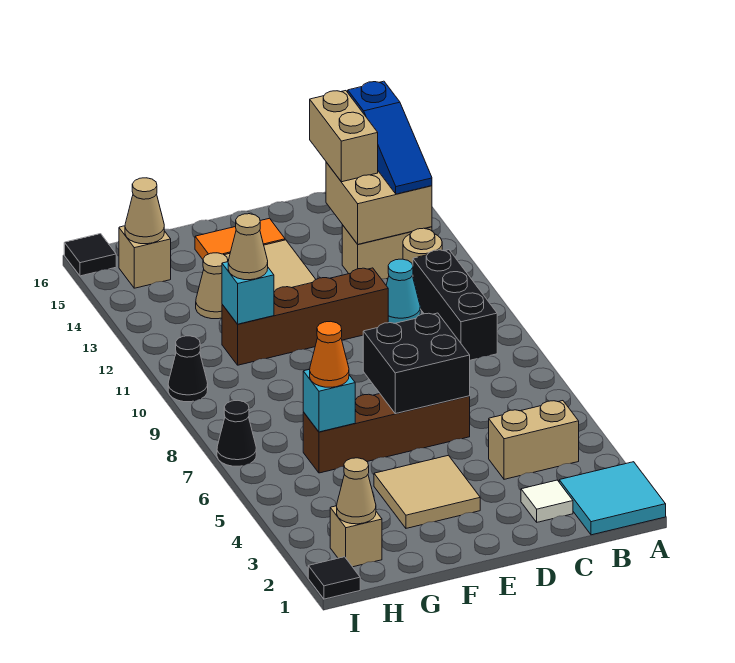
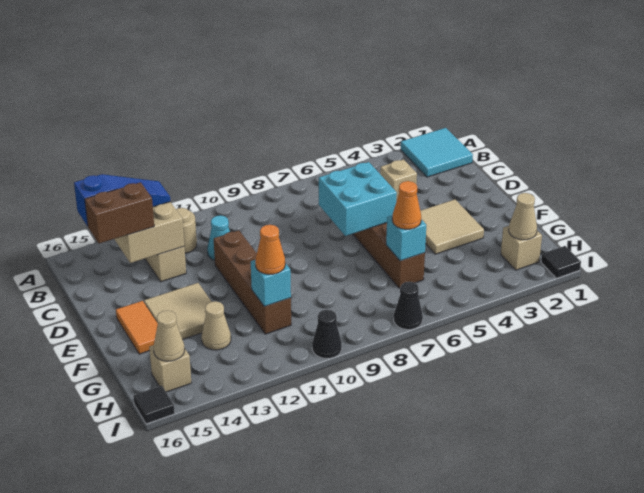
tan 1x2 brick [489,401,579,479] -> tan 1x1 brick [380,159,417,201]
black 1x3 brick [413,250,497,360] -> none
white 1x1 tile [521,480,573,522] -> none
tan 1x2 brick [310,91,378,182] -> brown 1x2 brick [85,182,154,243]
black 2x2 brick [363,313,470,414] -> cyan 2x2 brick [319,162,397,236]
tan 1x1 cone [228,214,268,280] -> orange 1x1 cone [255,225,285,274]

